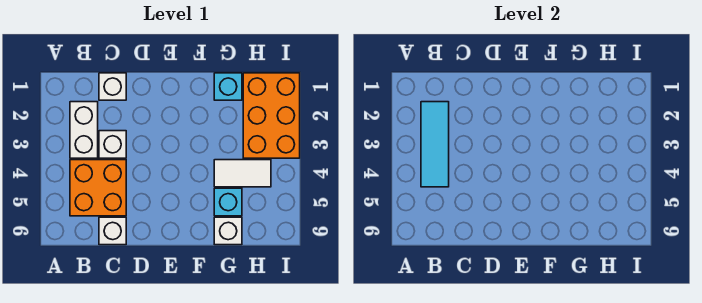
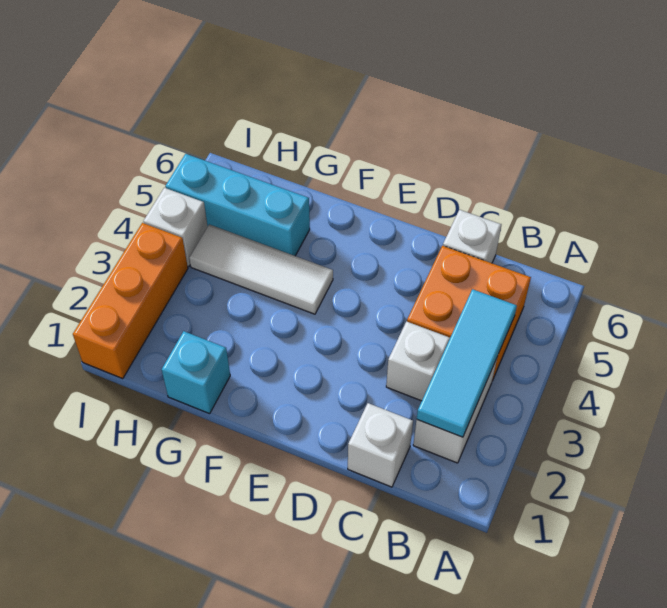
white 1x2 tile [214,160,271,187] -> white 1x3 tile [189,224,333,314]
cyan 1x1 brick [214,188,242,216] -> cyan 1x3 brick [165,154,310,256]
white 1x1 brick [214,217,242,245] -> white 1x1 brick moved to [143,188,208,267]
orange 2x3 brick [243,73,300,158] -> orange 1x3 brick [73,223,188,378]

